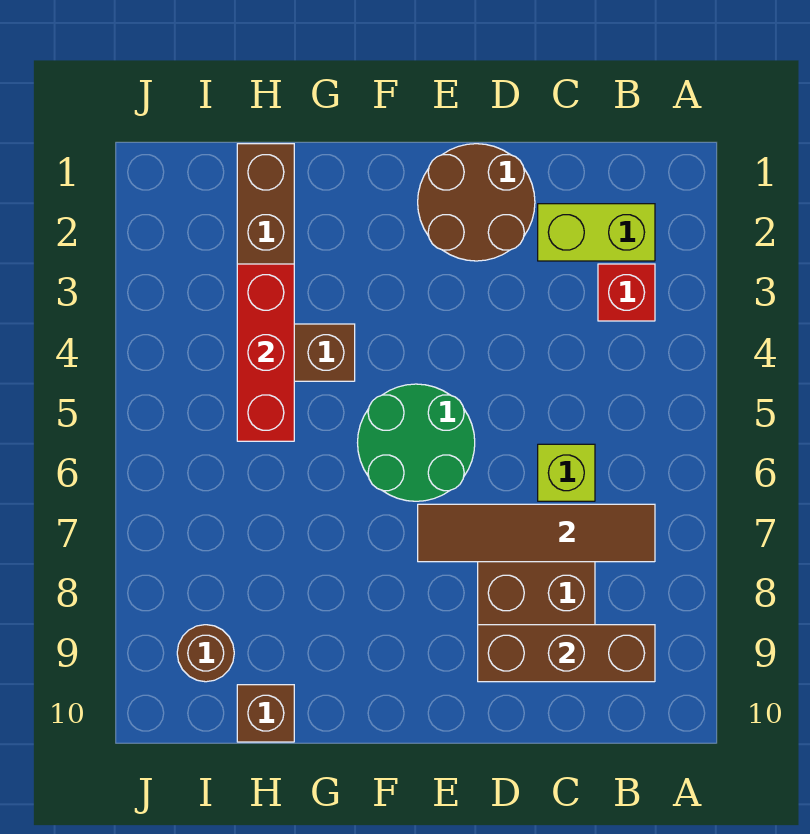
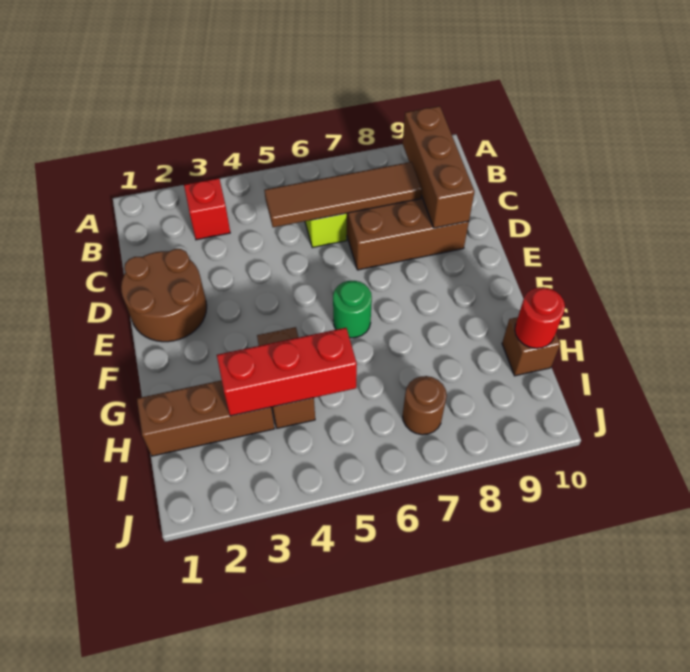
lime 1x2 brick [538,204,655,261] -> none
brown 1x4 tile [418,504,655,562] -> brown 1x4 tile turned to [264,162,422,227]
green 2x2 round brick [358,384,475,501] -> green 1x1 round brick [333,281,372,338]
none -> red 1x1 round brick [515,287,565,348]
brown 1x1 round brick [177,625,234,682] -> brown 1x1 round brick moved to [403,376,447,435]

